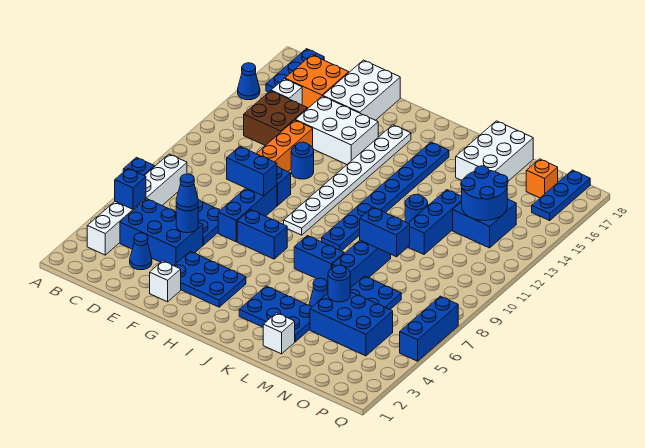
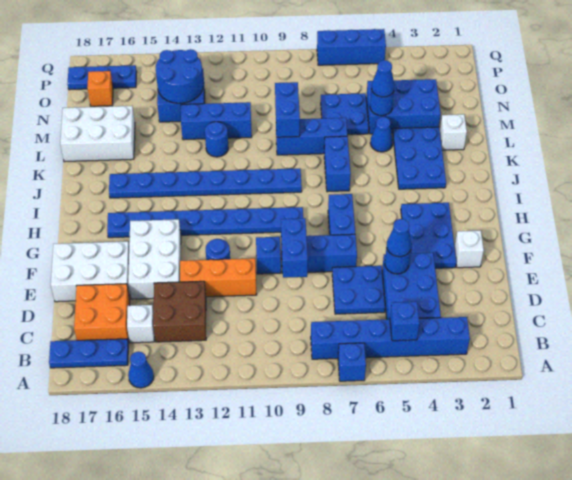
white 1x6 brick [87,154,187,255] -> blue 1x6 brick [311,317,470,359]
blue 1x1 cone [130,233,152,270] -> blue 1x1 cone moved to [371,60,395,97]
white 1x8 plate [284,125,411,235] -> blue 1x8 plate [107,207,303,238]
blue 2x3 brick [310,292,393,356] -> blue 2x3 brick turned to [366,79,441,134]

